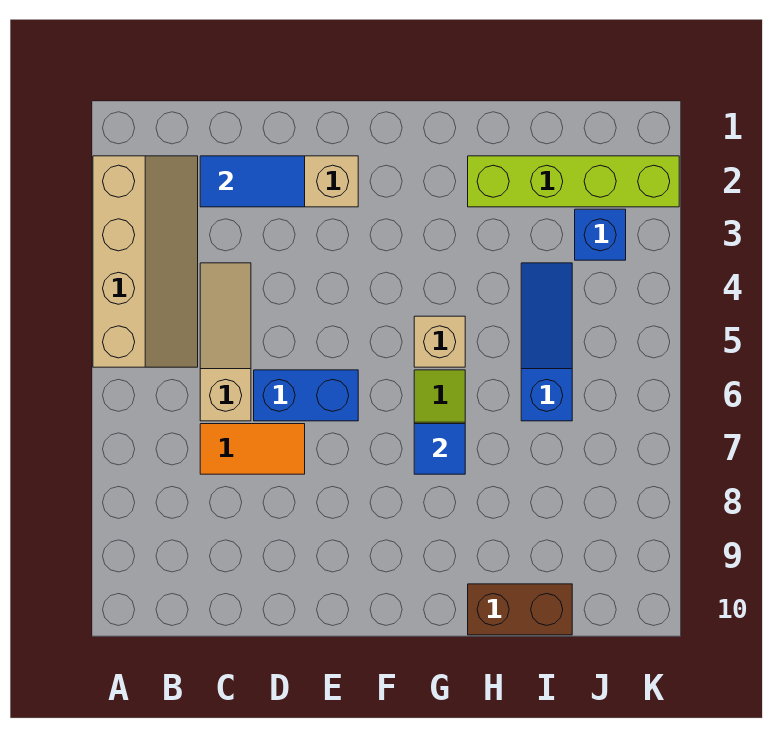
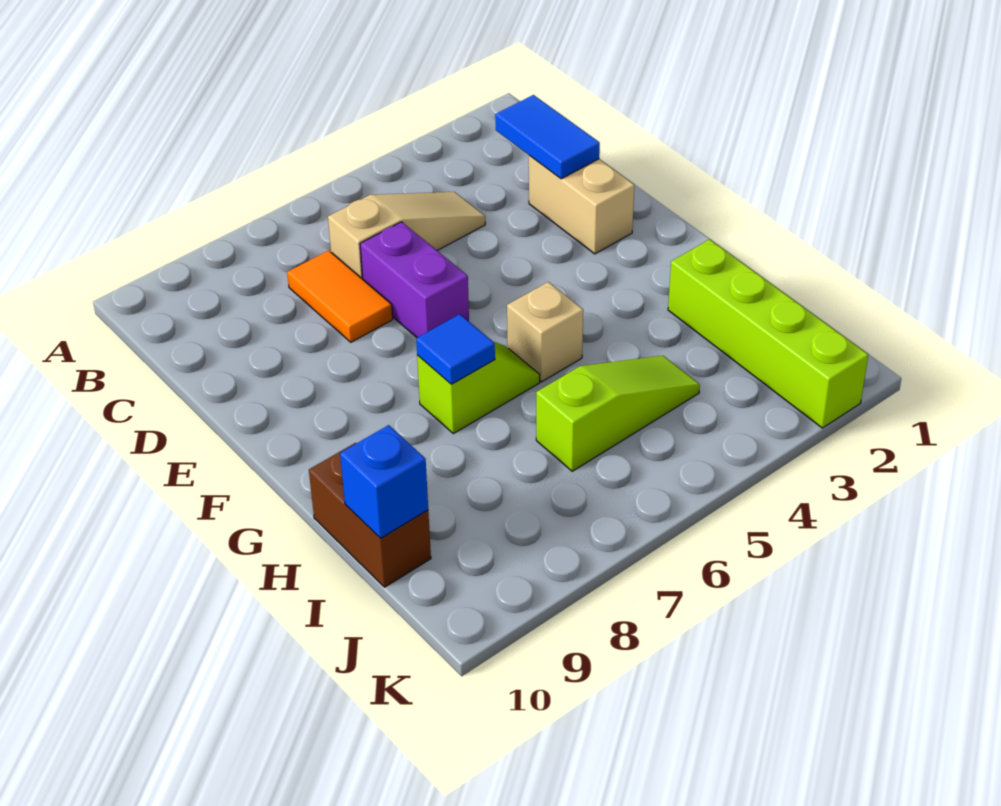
tan 2x4 slope [93,156,198,367] -> none
blue 1x2 brick [254,370,358,421] -> purple 1x2 brick [360,222,469,338]
blue 1x3 slope [521,263,572,421] -> lime 1x3 slope [536,356,700,471]
blue 1x1 brick [575,209,626,260] -> blue 1x1 brick moved to [340,425,428,538]

